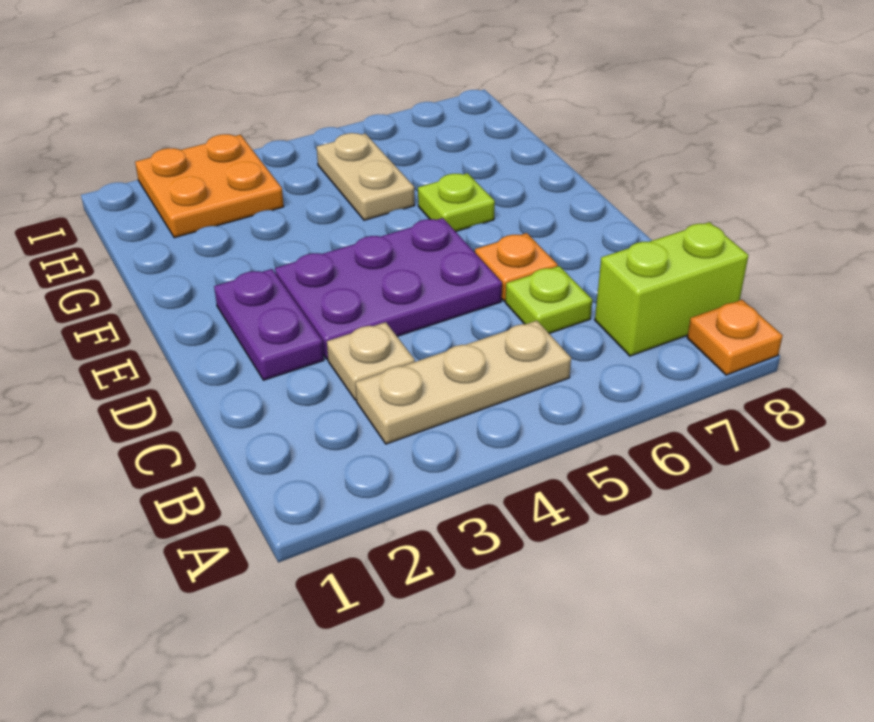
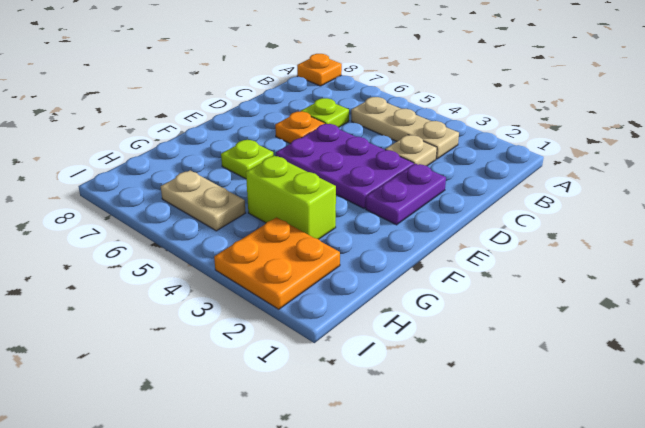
lime 1x2 brick [595,222,748,356] -> lime 1x2 brick moved to [246,156,336,239]
tan 1x2 plate [317,133,415,220] -> tan 1x2 plate turned to [161,170,246,231]

